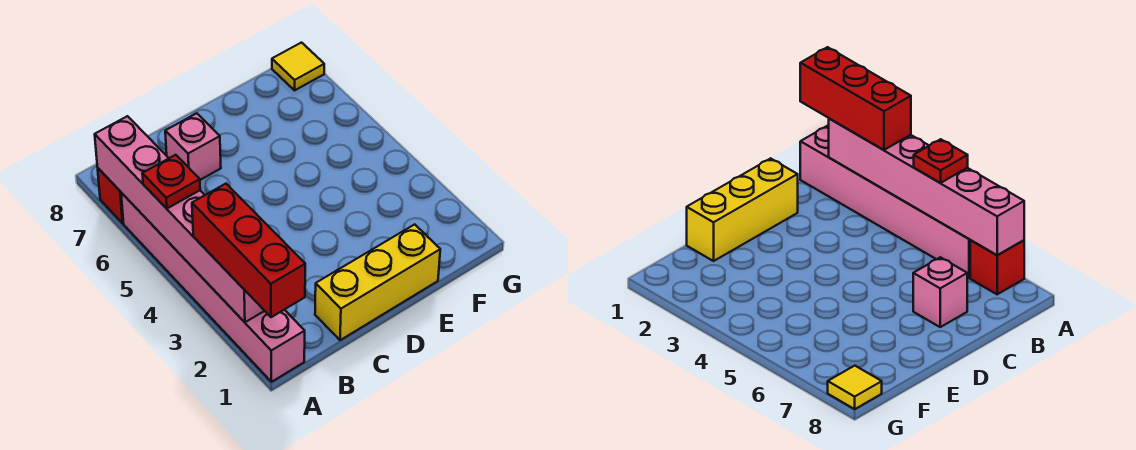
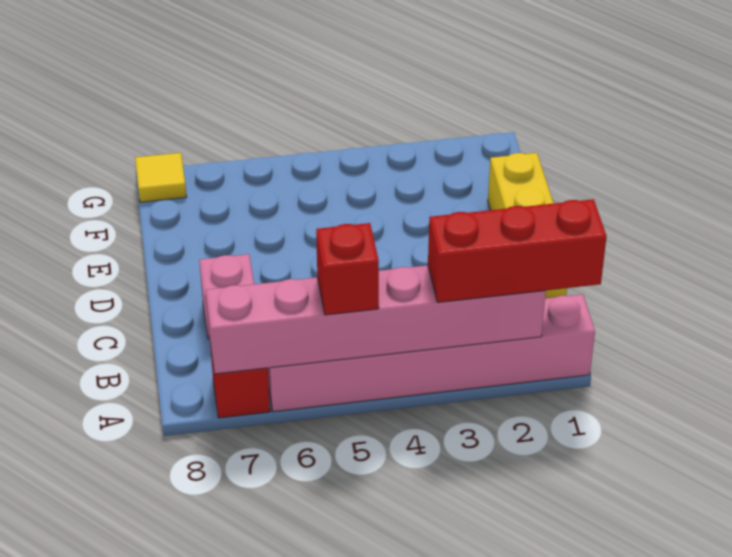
red 1x1 plate [142,155,200,208] -> red 1x1 brick [316,223,379,315]

